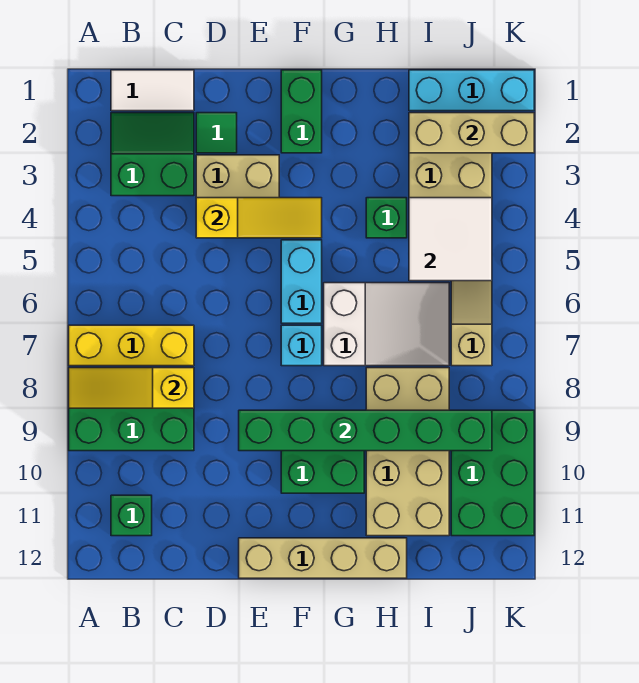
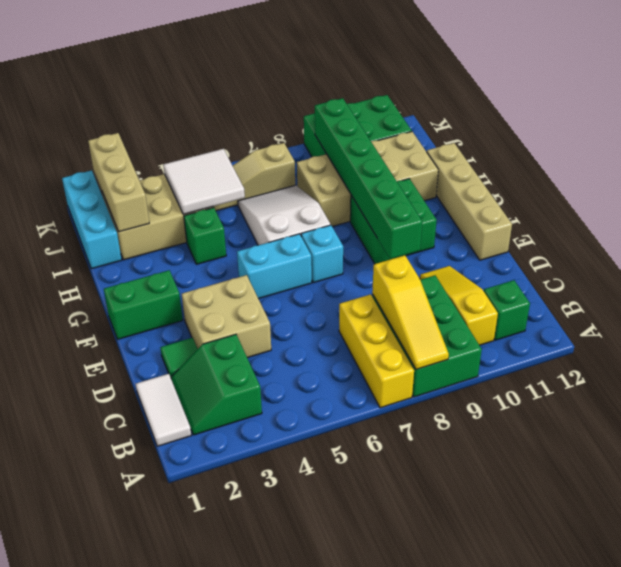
yellow 1x3 slope [196,198,322,238] -> yellow 1x3 slope moved to [420,266,498,345]

